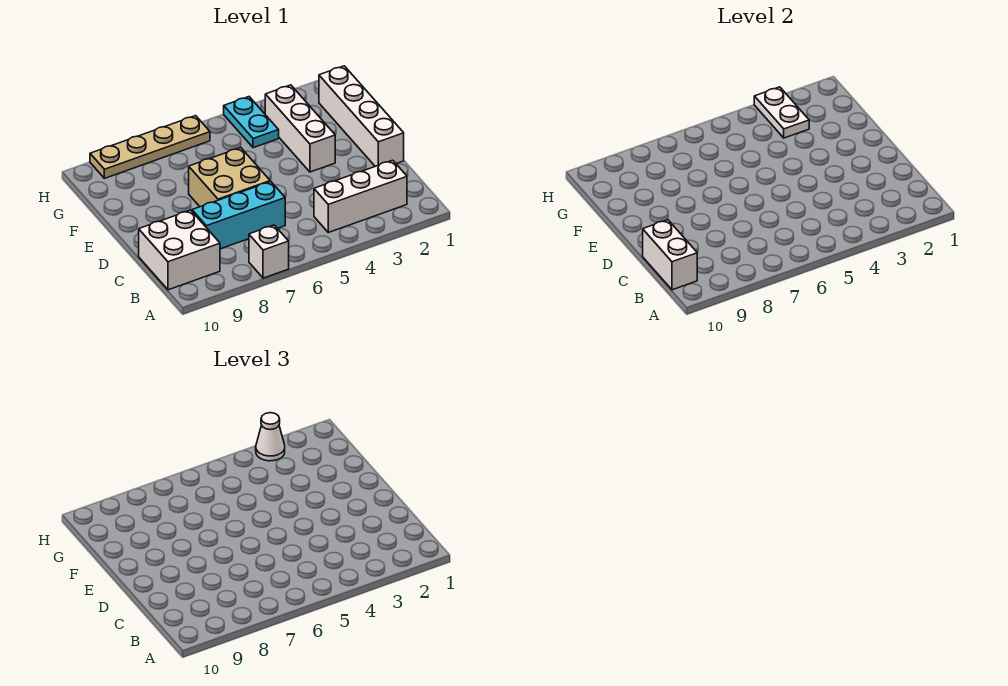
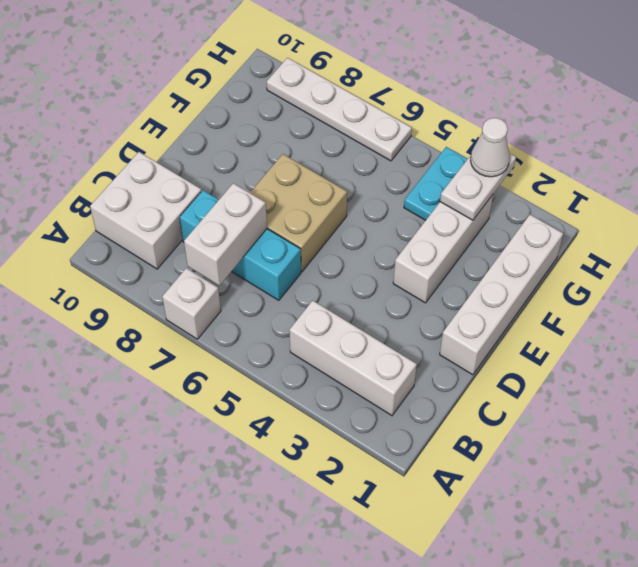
white 1x2 brick [643,220,697,290] -> white 1x2 brick moved to [184,183,267,285]
tan 1x4 plate [90,116,210,178] -> white 1x4 plate [267,58,412,161]

